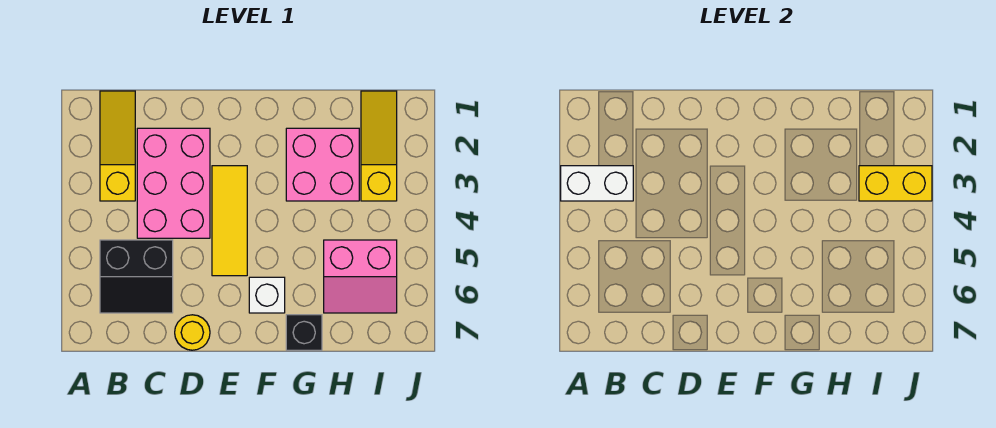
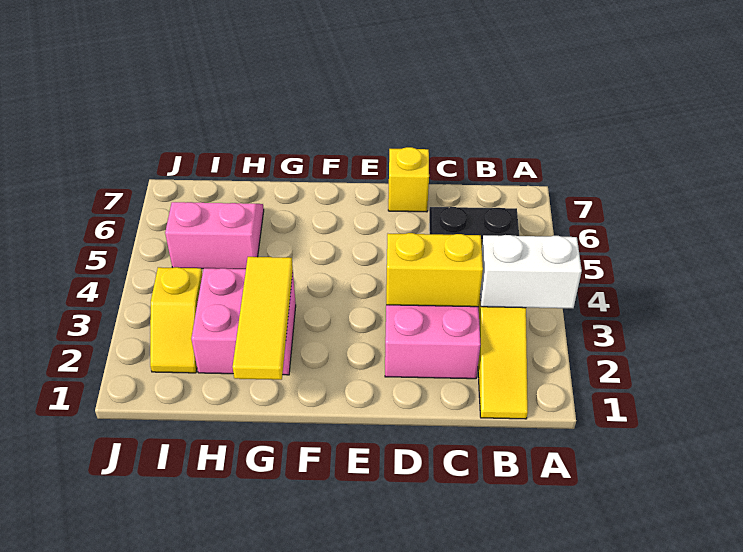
yellow 1x1 round brick [175,315,210,350] -> yellow 1x1 brick [388,147,429,212]
yellow 1x3 tile [212,166,247,276] -> yellow 1x3 tile moved to [233,257,293,380]
white 1x1 brick [249,277,285,313] -> none
black 1x1 brick [286,315,322,350] -> none
yellow 1x3 slope [361,91,397,201] -> yellow 1x2 slope [150,267,202,373]
yellow 1x2 brick [859,166,932,201] -> yellow 1x2 brick moved to [386,233,483,307]

